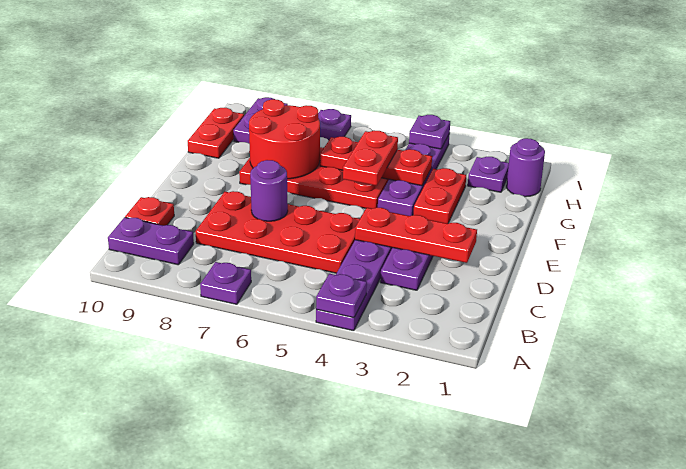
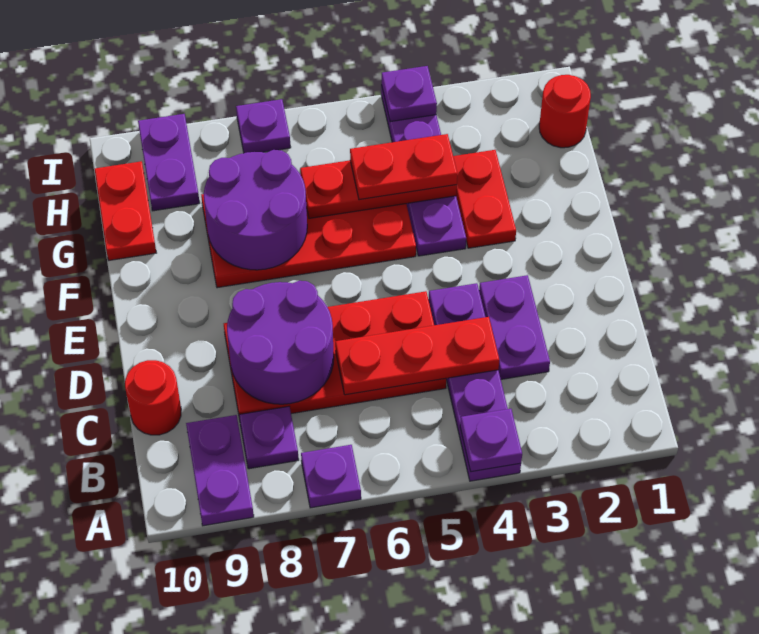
purple 1x2 plate [108,217,194,265] -> purple 1x2 plate turned to [186,415,254,526]
red 1x1 plate [125,197,174,226] -> red 1x1 round brick [125,360,181,435]
red 1x3 plate [355,208,477,263] -> red 1x3 plate moved to [335,317,499,395]
purple 1x1 round brick [250,160,288,221] -> purple 2x2 round brick [227,281,334,404]
red 1x2 plate [343,131,398,186] -> red 1x2 plate turned to [350,134,457,200]
red 2x2 round brick [249,99,320,179] -> purple 2x2 round brick [204,150,307,270]
purple 1x1 round brick [506,138,545,197] -> red 1x1 round brick [539,75,591,148]
purple 1x1 plate [468,156,509,192] -> purple 1x1 plate moved to [239,406,299,469]

